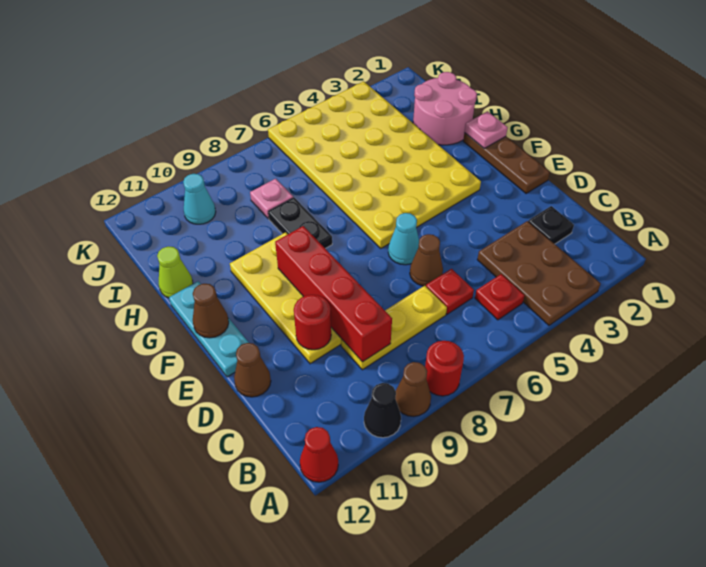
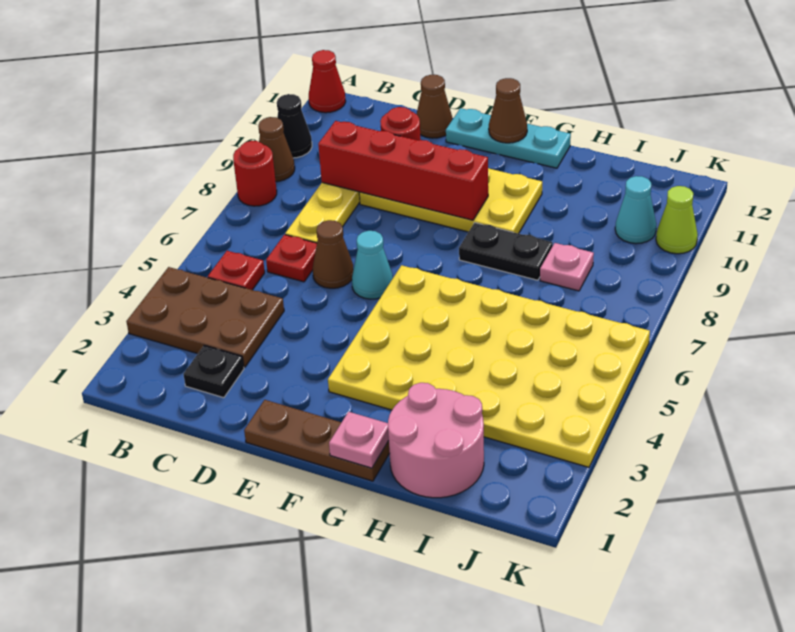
lime 1x1 cone [157,246,193,298] -> lime 1x1 cone moved to [656,186,698,254]

